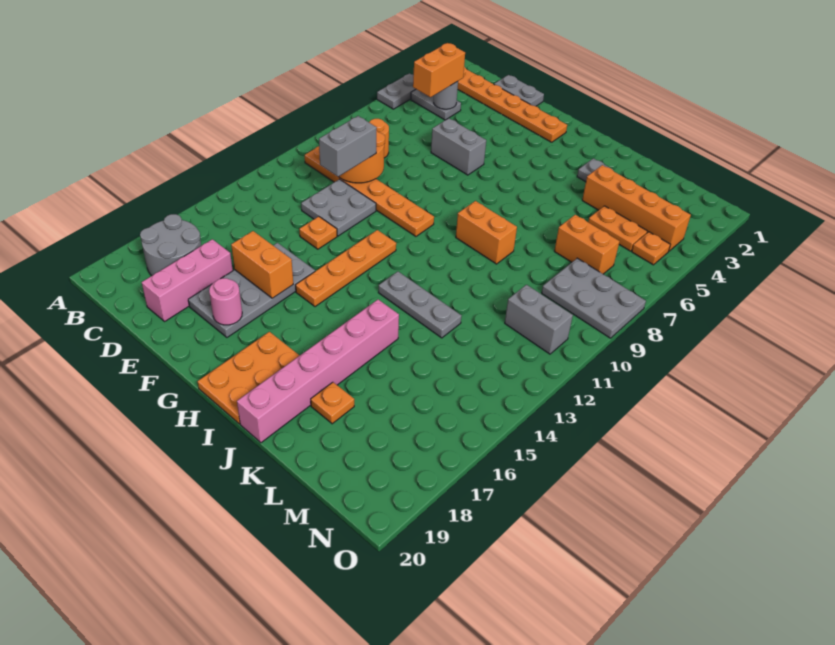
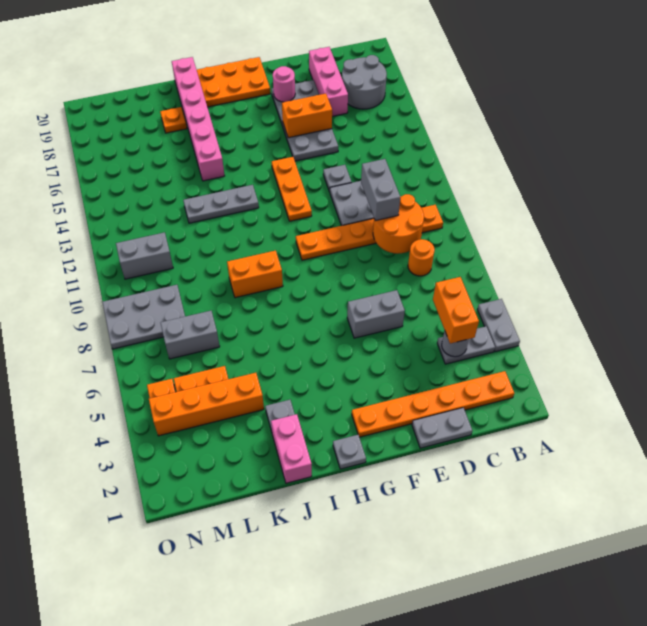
orange 1x1 plate [299,217,337,249] -> grey 1x1 plate [323,165,352,192]
orange 1x4 plate [296,230,396,307] -> orange 1x3 plate [272,157,312,221]
none -> grey 1x1 plate [333,435,366,469]
orange 2x3 plate [198,332,300,424] -> orange 2x3 plate turned to [197,57,270,107]
none -> pink 1x2 brick [271,414,312,483]
orange 1x2 brick [554,215,619,274] -> grey 1x2 brick [161,311,220,359]

